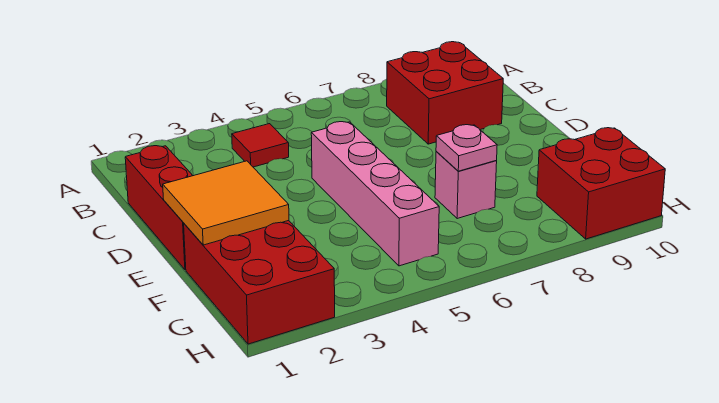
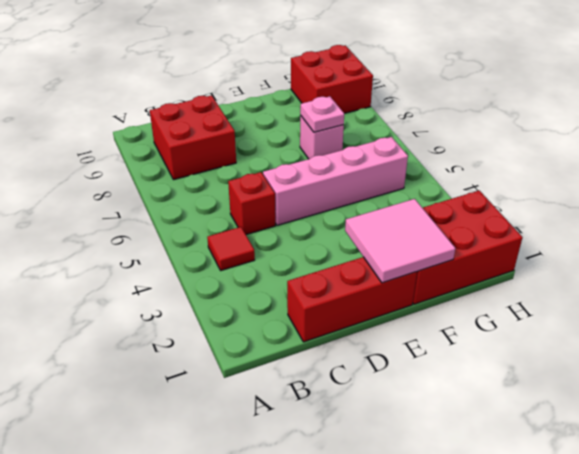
none -> red 1x1 brick [228,172,275,235]
orange 2x2 tile [163,161,289,245] -> pink 2x2 tile [345,199,455,283]

